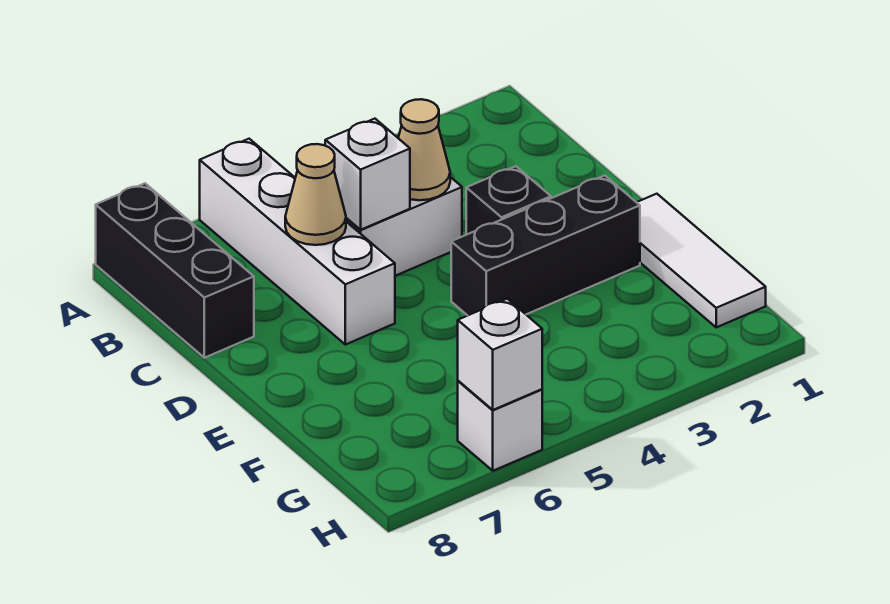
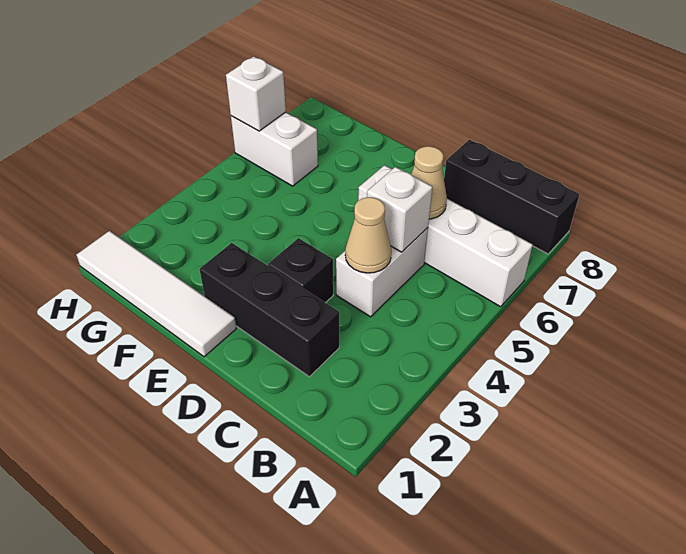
white 1x3 tile [637,194,766,327] -> white 1x4 tile [76,231,236,357]
black 1x3 brick [451,175,640,316] -> black 1x3 brick turned to [200,243,339,377]
white 1x1 brick [458,381,542,471] -> white 1x2 brick [231,112,318,186]

